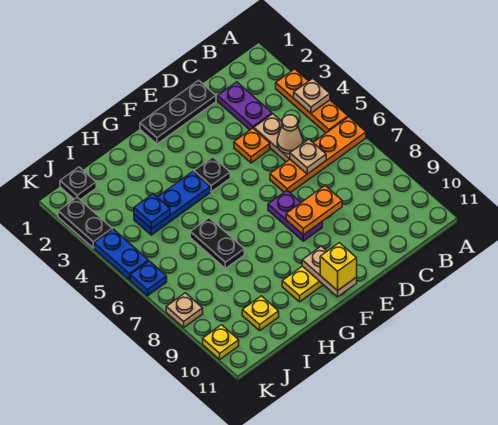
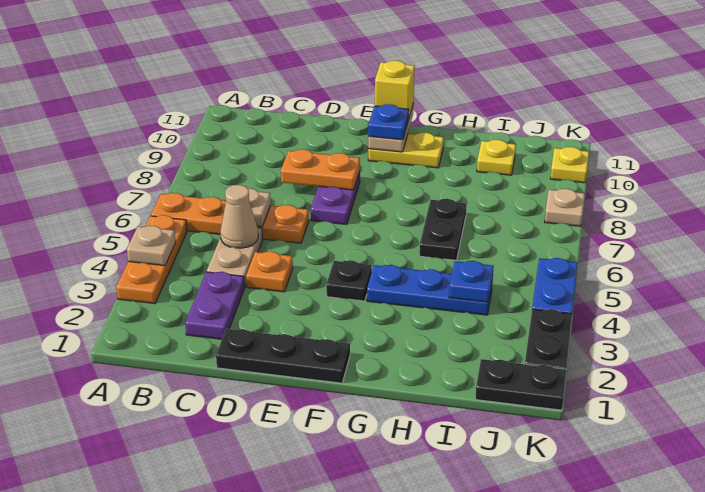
black 1x1 plate [60,167,96,200] -> black 1x2 plate [475,359,566,410]
blue 1x1 plate [130,261,167,296] -> blue 1x1 plate moved to [368,104,409,140]

